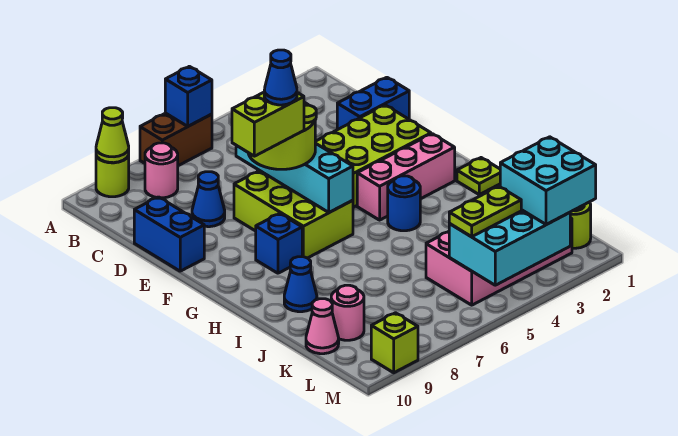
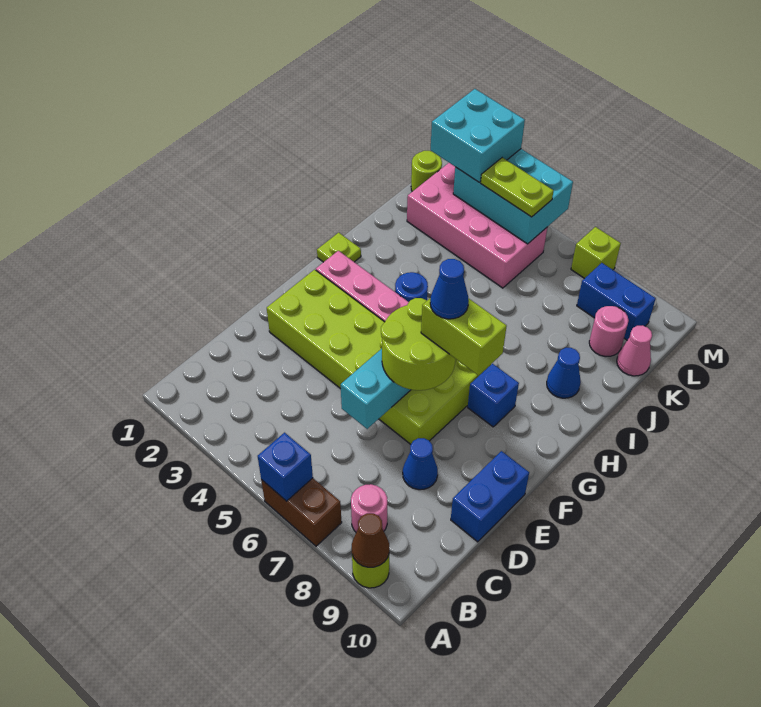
lime 1x1 cone [96,108,129,163] -> brown 1x1 cone [352,513,389,567]
blue 1x2 brick [337,77,409,130] -> blue 1x2 brick moved to [577,263,656,340]
lime 1x1 brick [371,313,418,373] -> lime 1x1 brick moved to [571,227,621,279]

